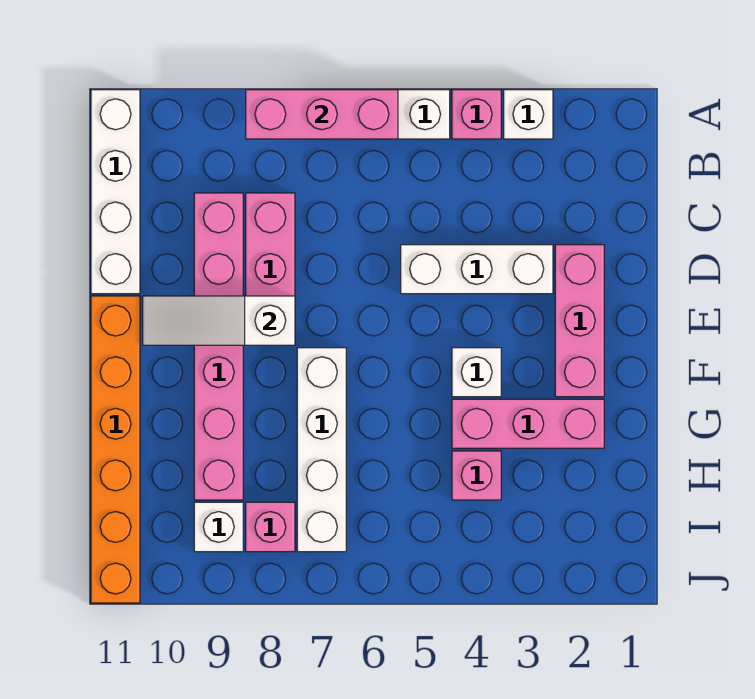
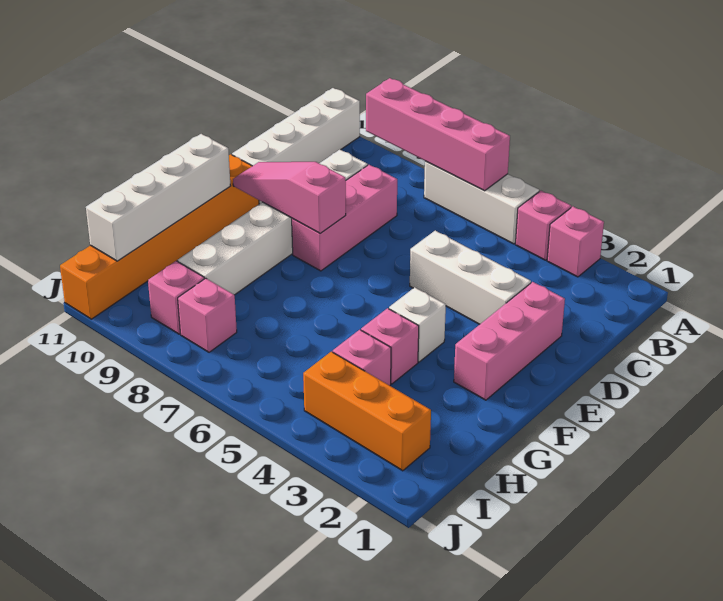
white 1x1 brick [504,90,553,139] -> pink 1x1 brick [547,207,604,277]
pink 1x3 brick [246,90,398,139] -> pink 1x4 brick [366,78,510,191]
pink 1x6 brick [194,193,243,500] -> white 1x6 brick [178,150,368,295]
white 1x3 slope [143,296,295,345] -> pink 1x3 slope [233,162,346,233]
white 1x4 brick [297,348,346,552] -> white 1x4 brick moved to [86,134,230,261]
pink 1x3 brick [452,399,604,448] -> pink 1x1 brick [361,308,419,384]
none -> orange 1x3 brick [303,352,431,471]
white 1x1 brick [194,502,243,552] -> pink 1x1 brick [148,261,204,334]

